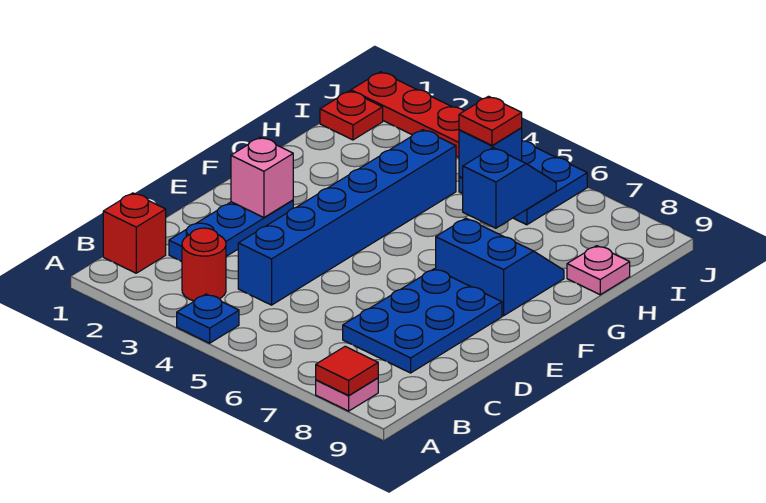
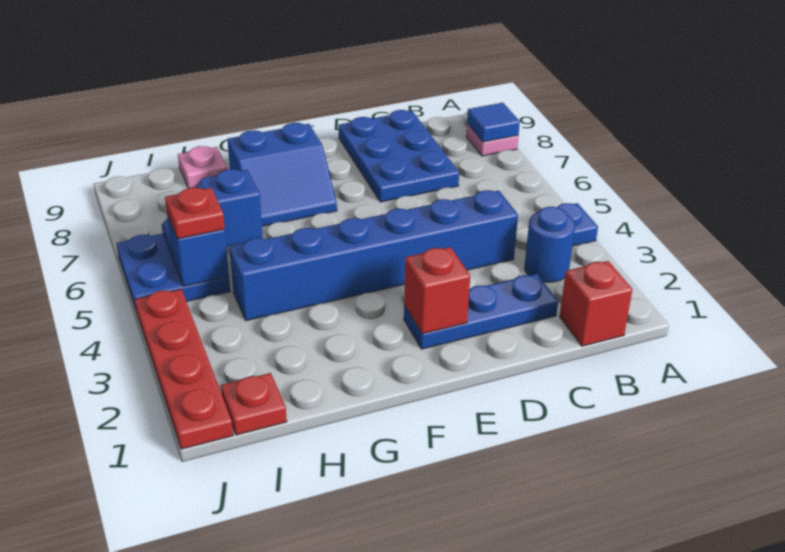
red 1x1 tile [316,346,378,395] -> blue 1x1 tile [467,103,520,142]
red 1x1 round brick [182,228,226,301] -> blue 1x1 round brick [524,207,575,282]
blue 2x3 plate [343,269,502,373] -> blue 2x3 plate turned to [339,110,459,202]
pink 1x1 brick [231,137,293,217] -> red 1x1 brick [404,247,470,334]
blue 2x2 slope [436,218,564,316] -> blue 2x2 slope turned to [227,123,337,226]

